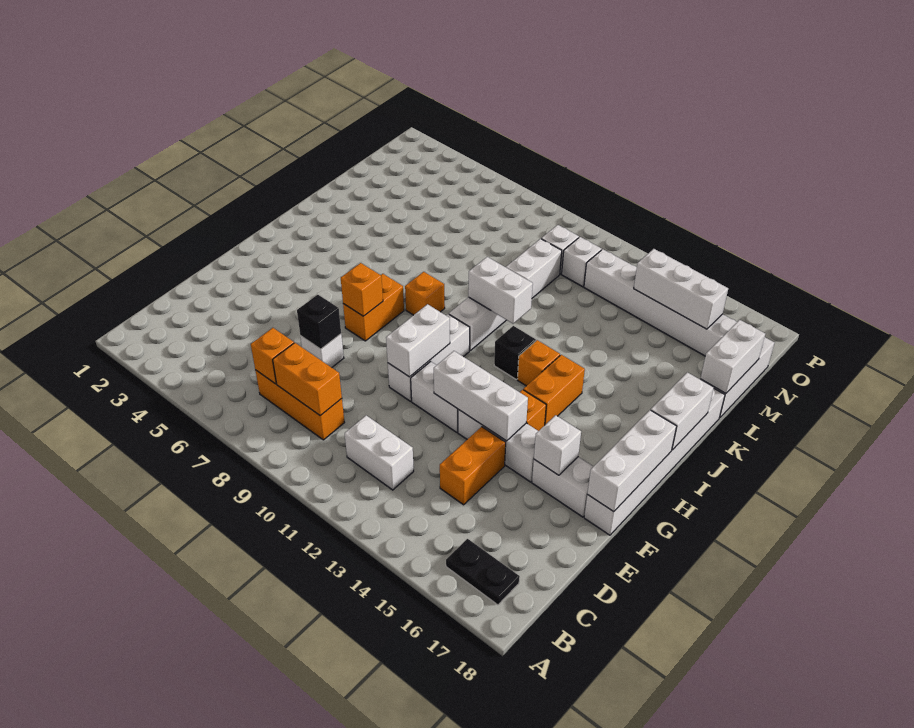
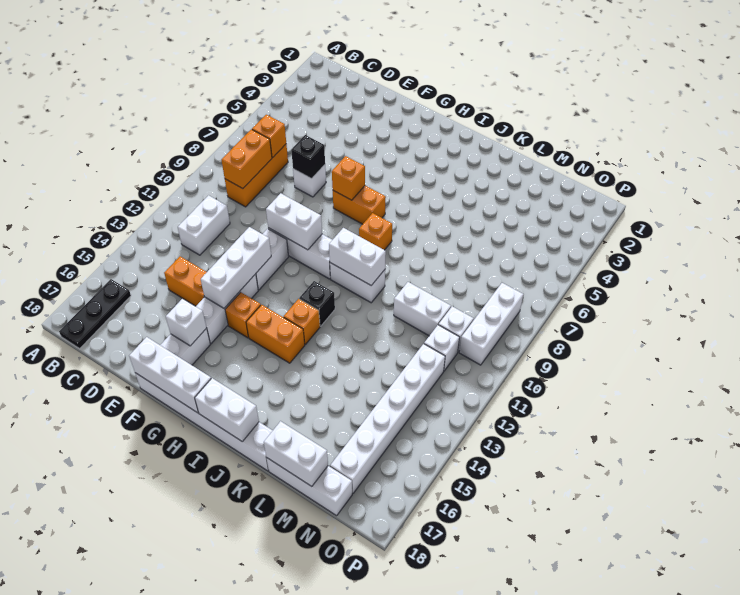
black 1x2 plate [446,539,520,605] -> black 1x3 plate [59,279,131,348]
white 1x2 brick [468,257,533,324] -> white 1x2 brick turned to [329,228,386,285]
white 1x3 brick [634,249,728,329] -> white 1x3 brick moved to [459,283,523,365]

